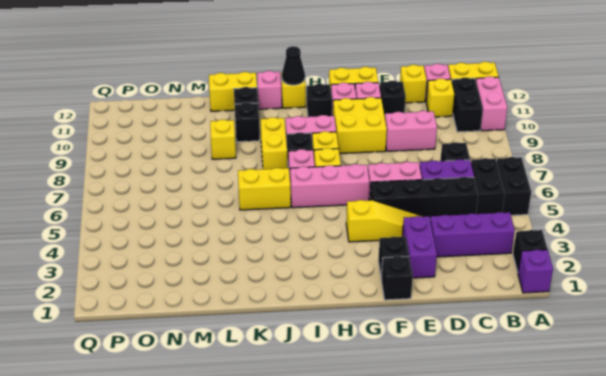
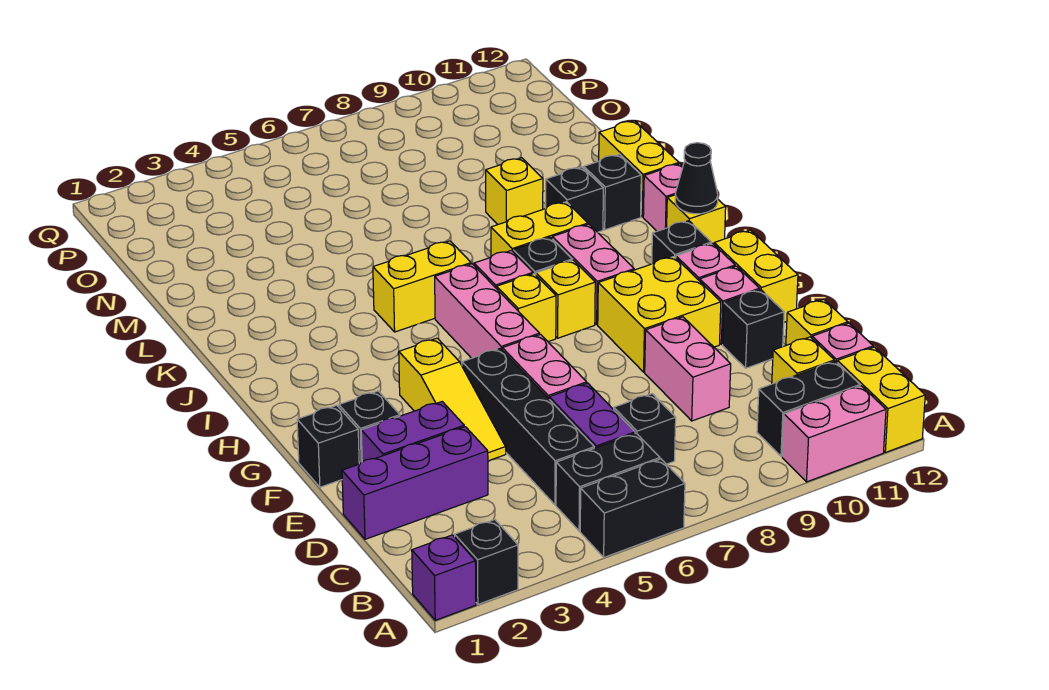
purple 1x3 brick [430,212,515,257] -> purple 1x3 brick turned to [342,427,488,539]
yellow 1x2 brick [238,168,291,210] -> yellow 1x2 brick turned to [373,241,471,332]

